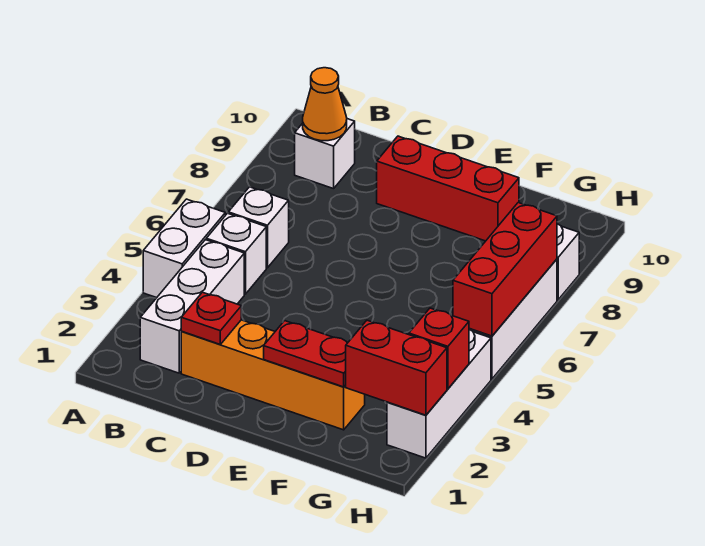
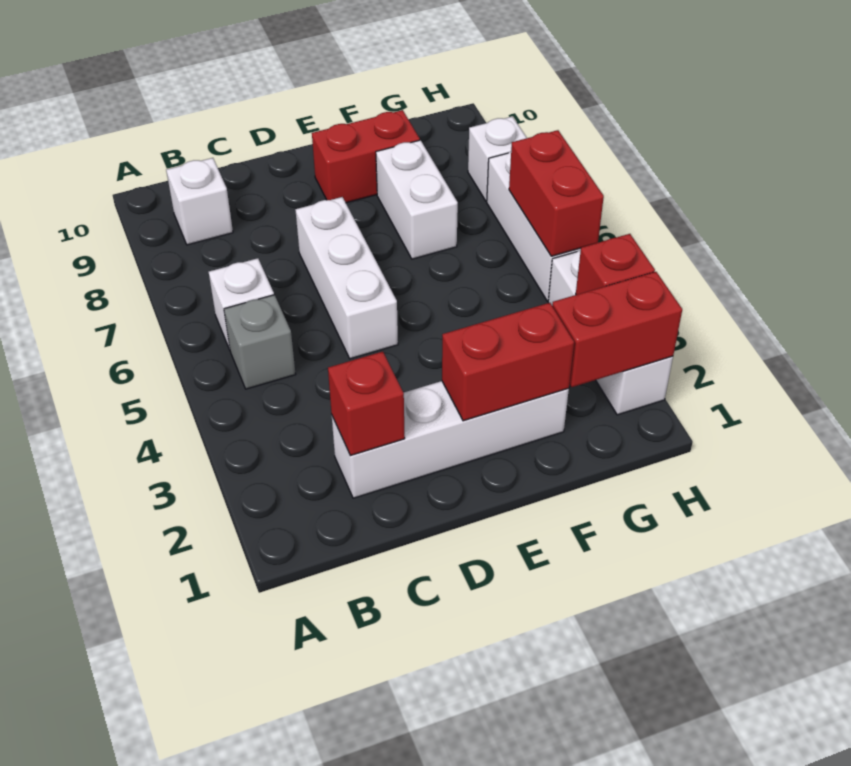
white 1x2 brick [143,199,225,298] -> white 1x2 brick moved to [376,140,458,259]
white 1x3 brick [140,240,244,373] -> white 1x3 brick moved to [295,197,398,359]
white 1x1 brick [206,213,266,294] -> grey 1x1 brick [224,295,296,389]
orange 1x1 cone [303,68,347,141] -> none
orange 1x4 brick [181,320,365,430] -> white 1x4 brick [332,381,569,498]
red 1x1 plate [181,292,241,344] -> red 1x1 brick [328,352,405,456]
red 1x3 brick [377,136,519,241] -> red 1x2 brick [312,110,420,203]
red 1x2 plate [264,321,348,387] -> red 1x2 brick [442,303,574,421]
red 1x3 brick [453,203,557,336] -> red 1x2 brick [509,130,604,256]

